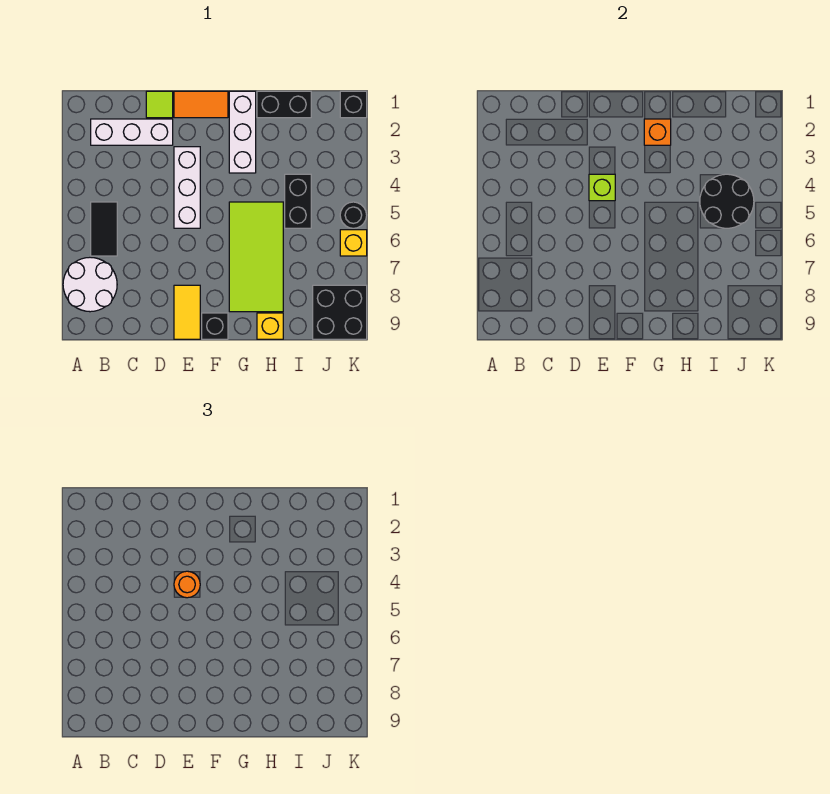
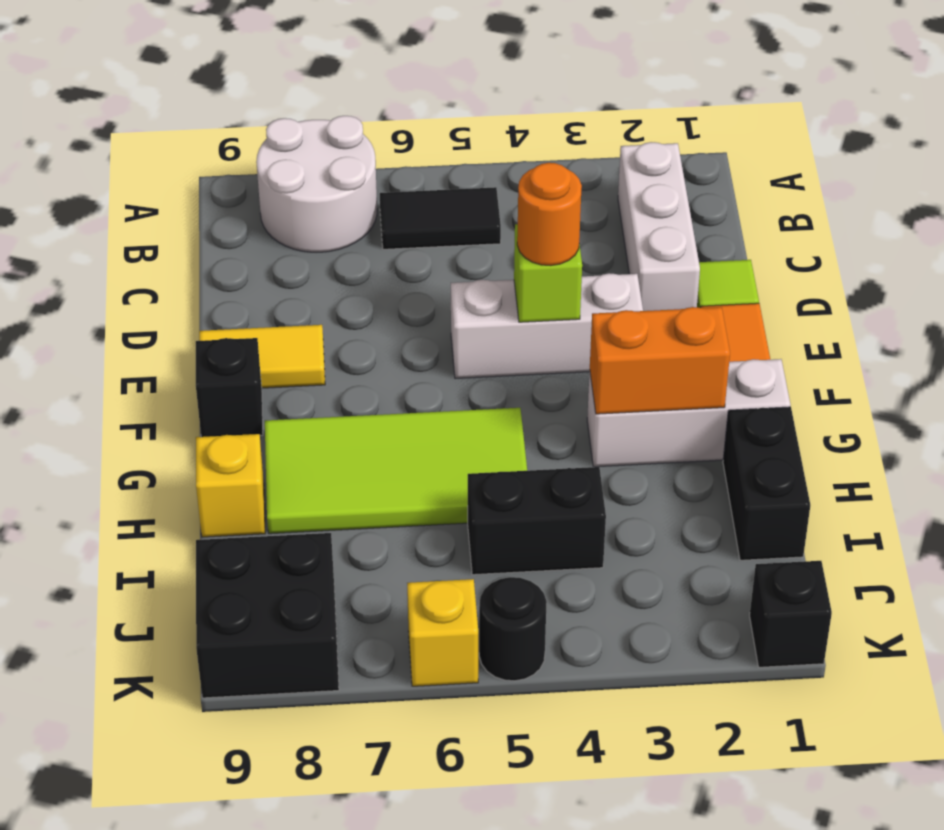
orange 1x1 brick [644,119,671,145] -> orange 1x2 brick [590,307,730,414]
black 2x2 round brick [700,174,754,228] -> none

